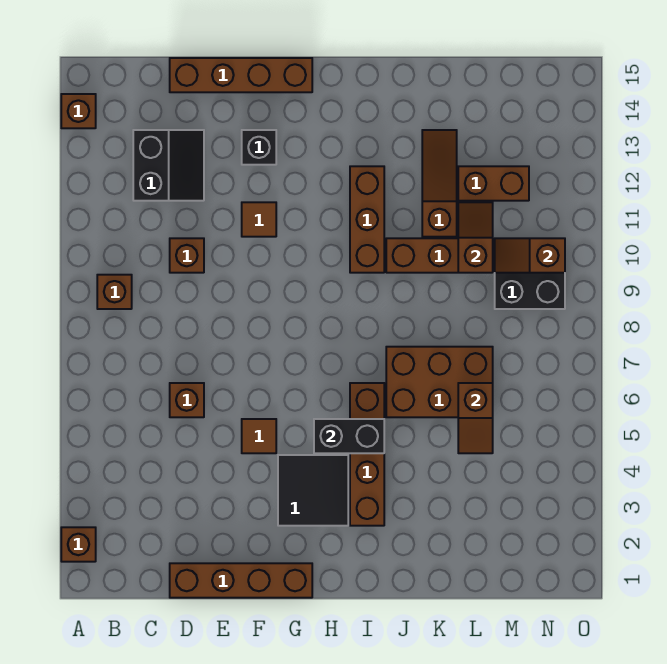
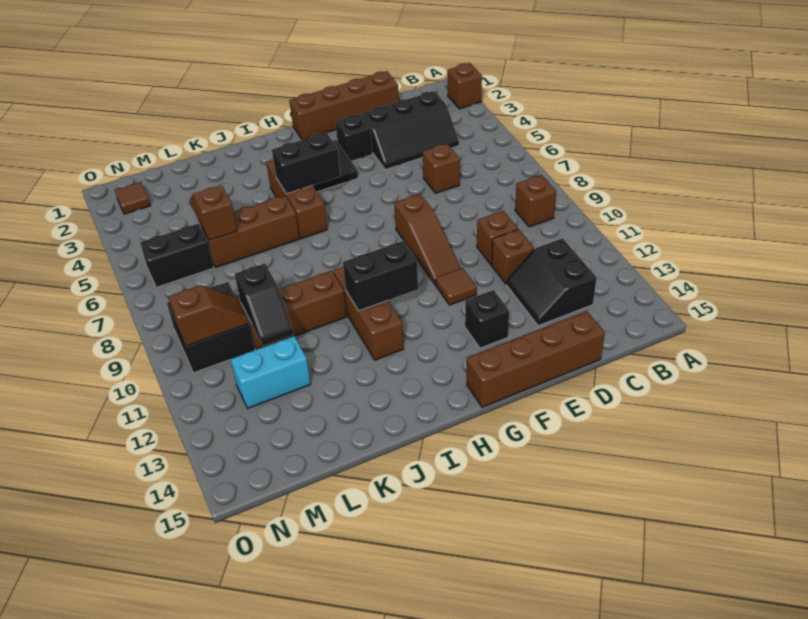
brown 1x1 brick [61,94,96,128] -> brown 1x1 brick moved to [491,229,534,284]
none -> black 2x3 slope [361,91,459,170]
none -> black 1x1 brick [336,114,372,161]
brown 1x1 tile [242,419,276,453] -> brown 1x1 tile moved to [115,182,151,214]
none -> black 1x2 brick [343,241,418,311]
brown 1x4 brick [350,383,384,526] -> brown 1x3 brick [266,159,327,239]
brown 2x3 brick [386,347,493,417] -> brown 1x3 brick [200,196,300,267]
brown 1x3 slope [422,130,457,237] -> brown 1x3 slope moved to [394,194,460,285]
brown 1x2 slope [458,202,493,273] -> black 1x2 slope [235,263,294,345]
brown 1x2 brick [458,166,529,201] -> cyan 1x2 brick [230,336,311,408]
none -> black 1x2 brick [140,224,214,287]

